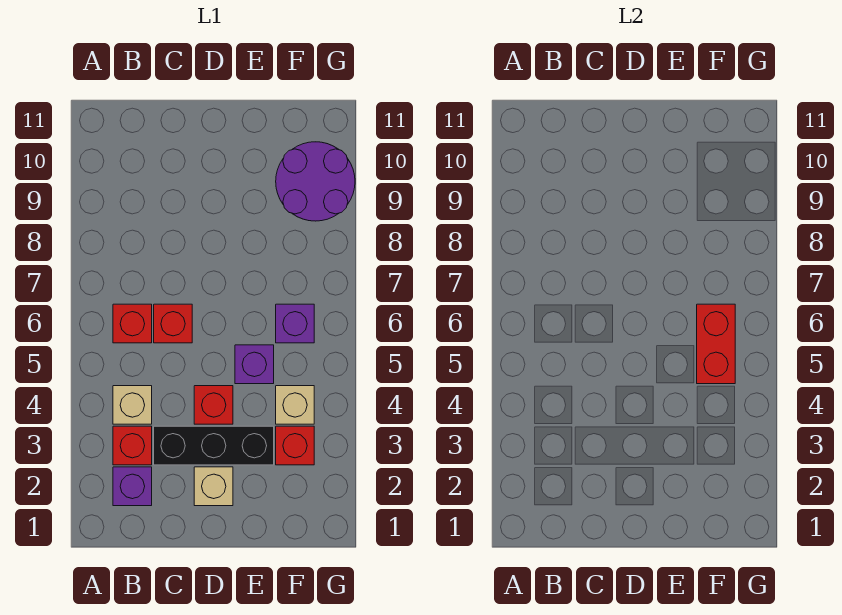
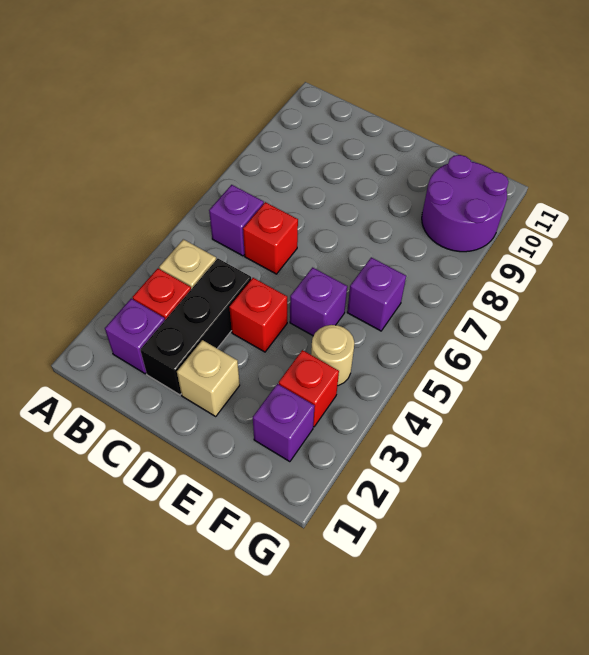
red 1x1 brick [113,304,152,343] -> purple 1x1 brick [209,185,264,256]
black 1x3 brick [154,426,274,465] -> black 1x3 brick turned to [140,258,251,395]
none -> purple 1x1 brick [253,384,315,462]
tan 1x1 brick [276,386,314,424] -> tan 1x1 round brick [311,325,354,386]
red 1x2 brick [697,304,735,384] -> none

